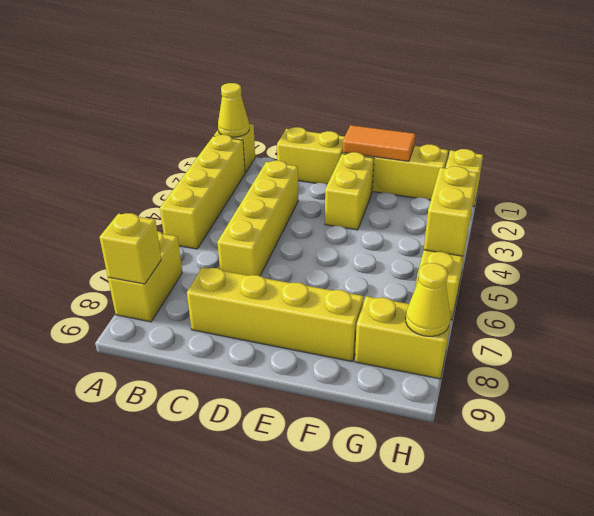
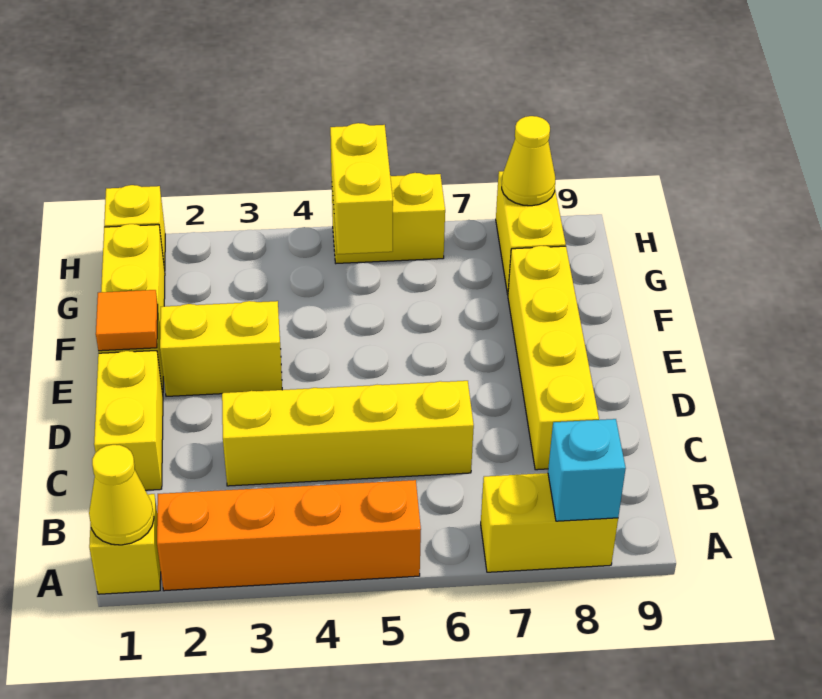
yellow 1x4 brick [160,135,245,249] -> orange 1x4 brick [157,480,421,591]
yellow 1x1 brick [100,213,161,284] -> cyan 1x1 brick [548,419,626,521]
orange 1x2 tile [342,125,415,162] -> orange 1x1 tile [96,290,158,351]
yellow 1x2 brick [424,166,478,256] -> yellow 1x2 brick turned to [330,123,393,254]

